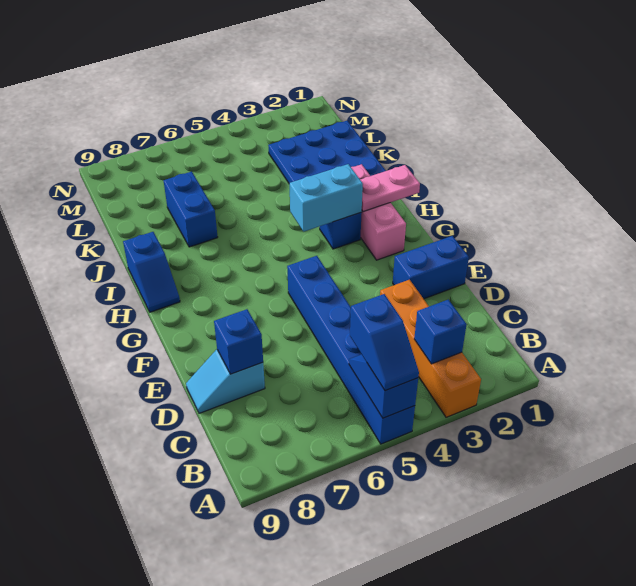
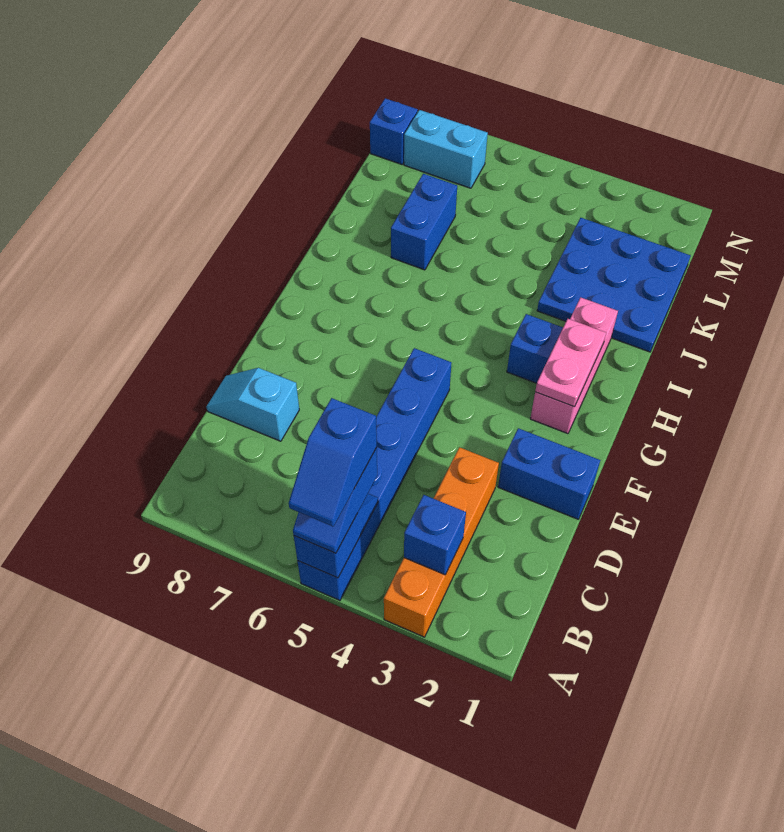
blue 1x1 brick [214,309,263,374] -> blue 1x1 brick moved to [370,98,418,164]
pink 1x2 plate [360,165,420,212] -> pink 1x2 plate turned to [535,319,606,407]
cyan 1x2 brick [289,164,363,232] -> cyan 1x2 brick moved to [404,110,488,188]
blue 1x2 slope [123,232,180,312] -> blue 1x2 slope moved to [289,398,377,526]

